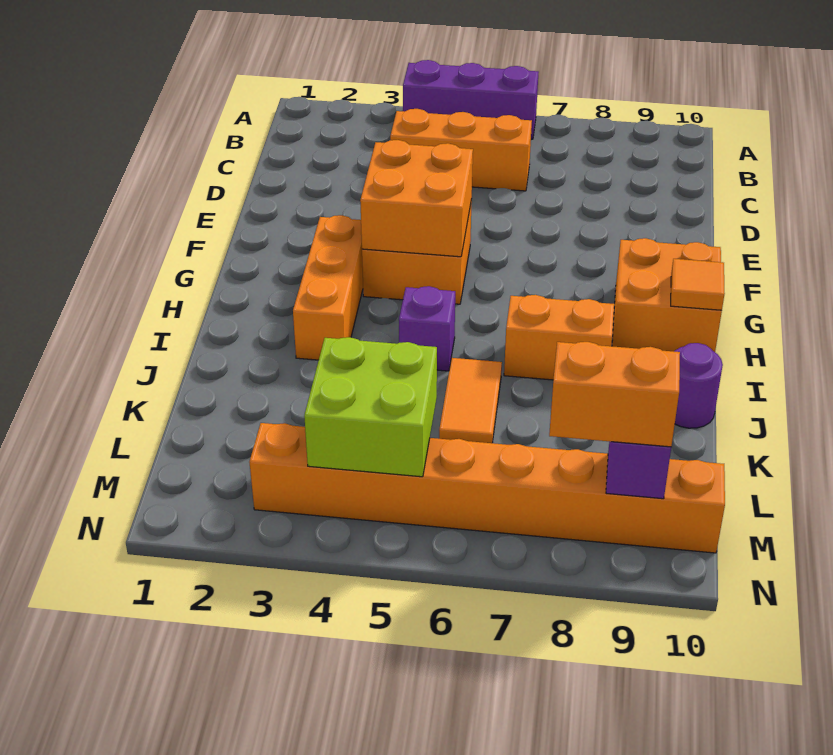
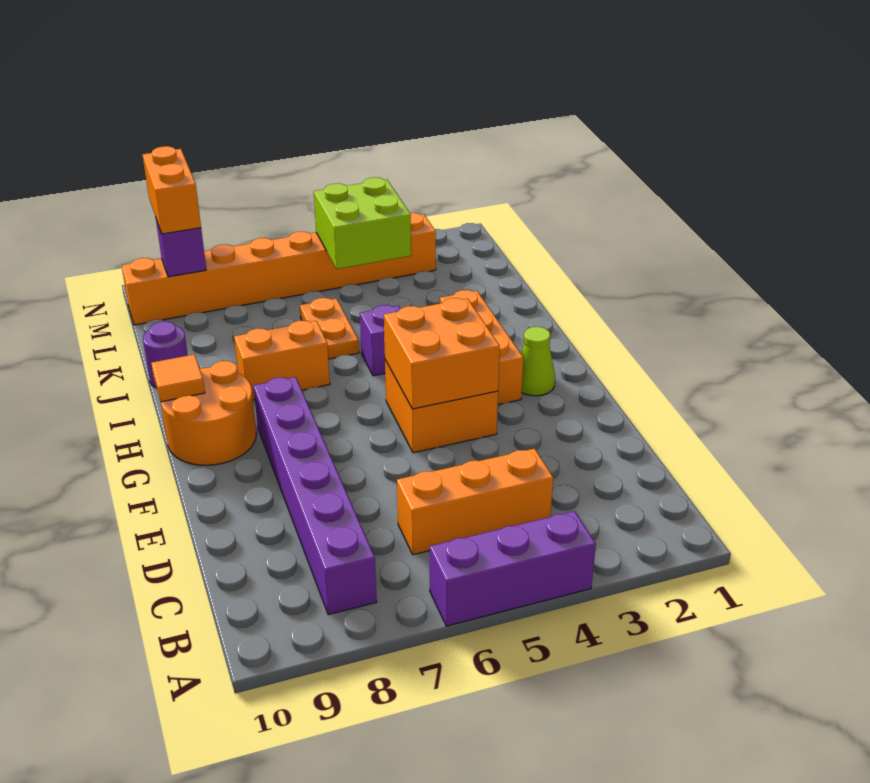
none -> purple 1x6 brick [253,377,377,615]
none -> lime 1x1 cone [521,327,555,396]
orange 2x2 brick [612,238,722,352] -> orange 2x2 round brick [161,361,256,465]
orange 1x2 tile [439,358,502,443] -> orange 1x2 plate [300,298,359,359]
orange 1x2 brick [549,342,680,447] -> orange 1x2 brick turned to [143,146,201,234]

